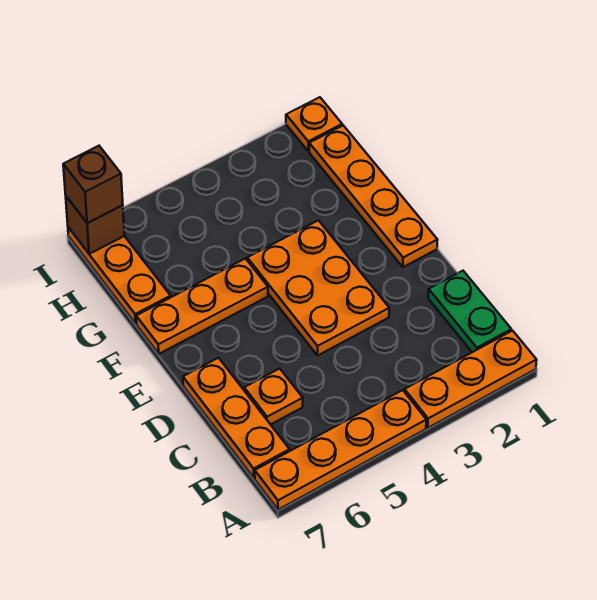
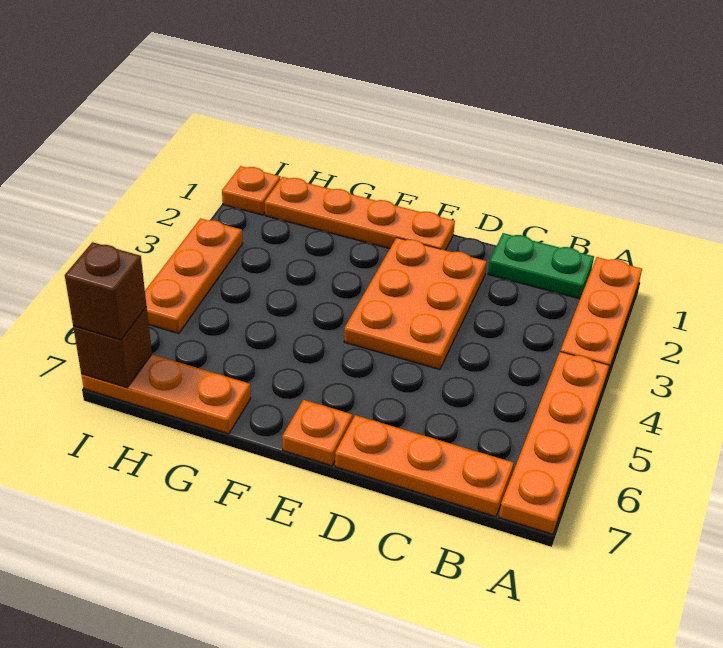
orange 1x1 plate [244,369,303,425] -> orange 1x1 plate moved to [282,400,352,466]
orange 2x3 plate [247,220,389,356] -> orange 2x3 plate turned to [344,238,487,370]
orange 1x3 plate [136,259,268,354] -> orange 1x3 plate moved to [145,218,243,334]

